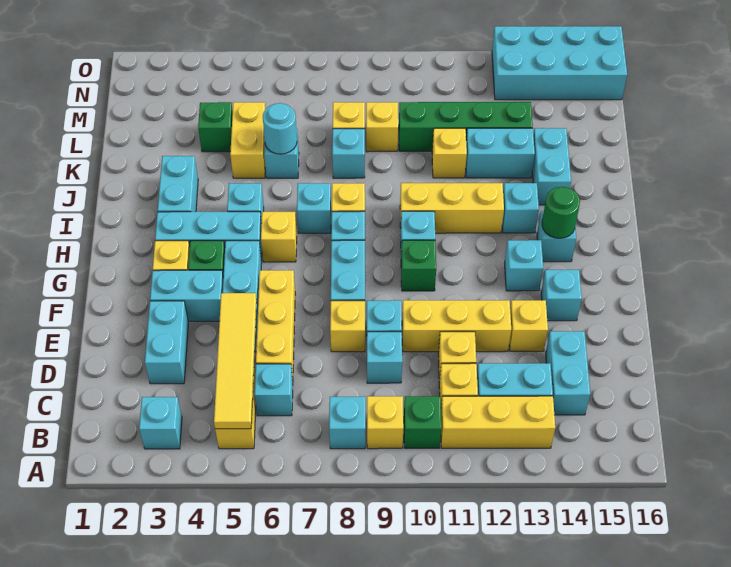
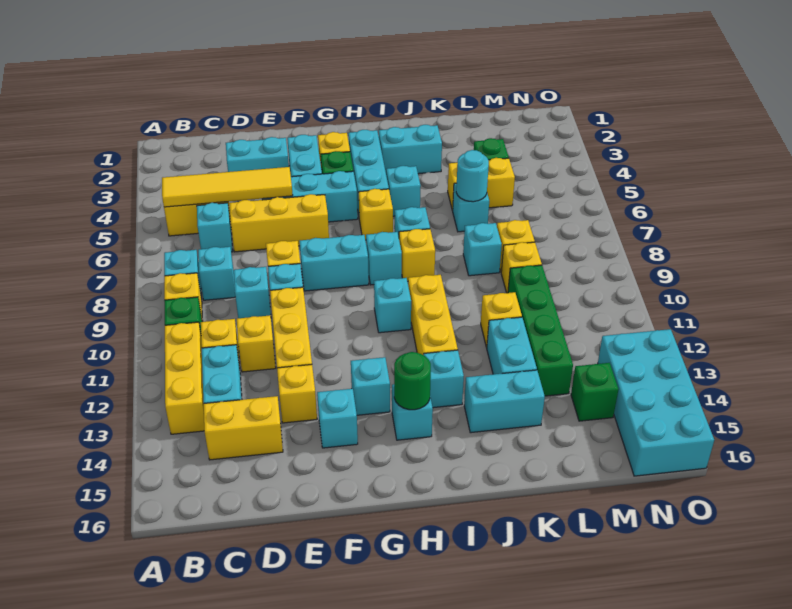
cyan 1x1 brick [139,397,182,449] -> cyan 1x1 brick moved to [198,247,235,300]
cyan 1x2 brick [546,331,590,415] -> yellow 1x2 brick [204,396,283,460]
green 1x1 brick [401,240,436,291] -> green 1x1 brick moved to [571,363,619,421]

